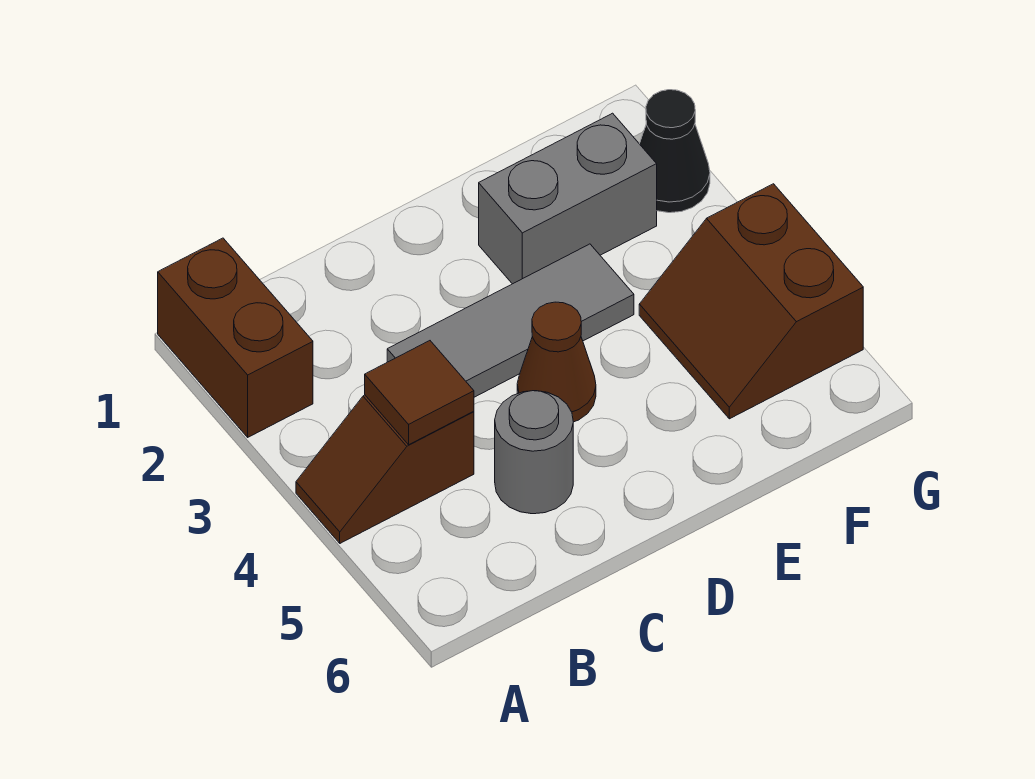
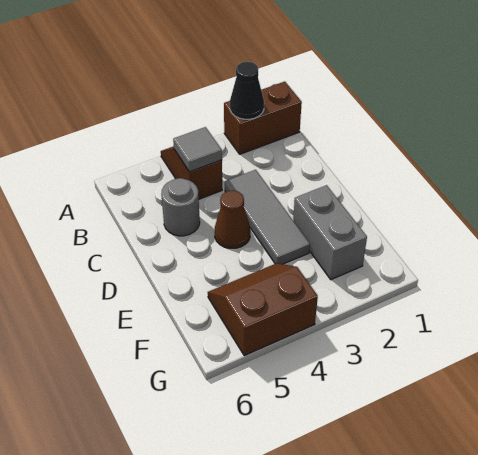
brown 1x1 tile [365,341,474,445] -> grey 1x1 tile [173,127,222,172]
black 1x1 cone [640,90,710,213] -> black 1x1 cone moved to [230,62,264,119]

